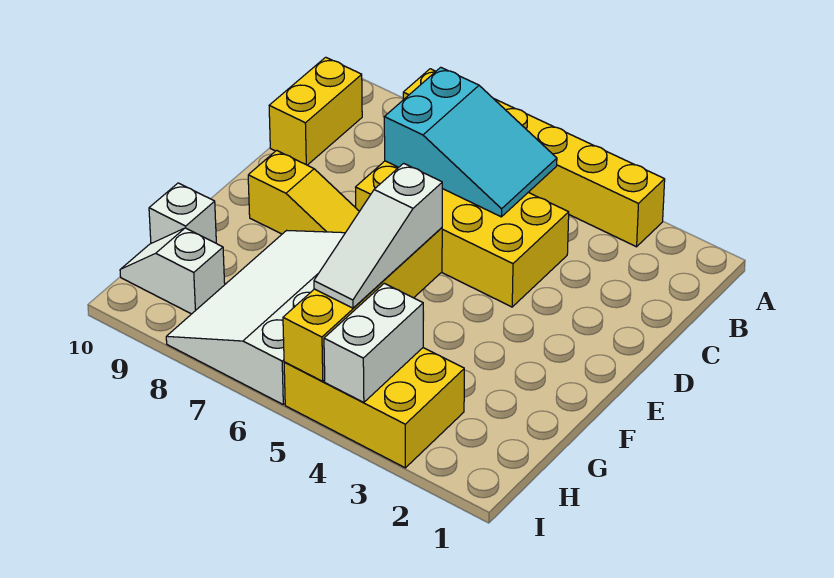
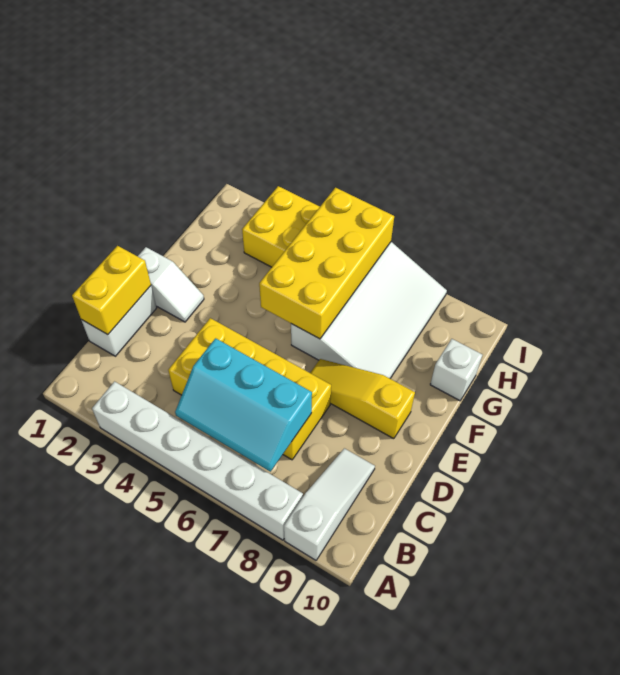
yellow 1x6 brick [403,69,665,247] -> white 1x6 brick [92,382,303,540]
cyan 2x3 slope [384,67,557,217] -> cyan 2x3 slope turned to [175,338,312,472]
yellow 1x2 brick [269,57,362,165] -> yellow 1x2 brick moved to [72,246,151,334]
yellow 1x4 brick [283,228,442,381] -> yellow 2x4 brick [259,188,394,339]
white 1x3 slope [314,163,442,308] -> white 1x3 slope moved to [284,448,375,560]
white 1x2 brick [324,283,423,402] -> white 1x2 brick moved to [82,286,157,356]
white 1x2 slope [120,228,225,314] -> white 1x2 slope moved to [138,247,204,322]

